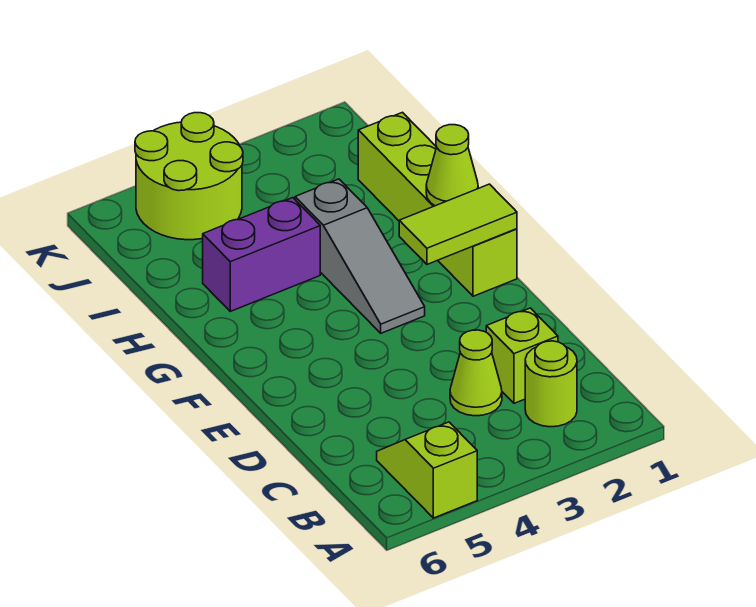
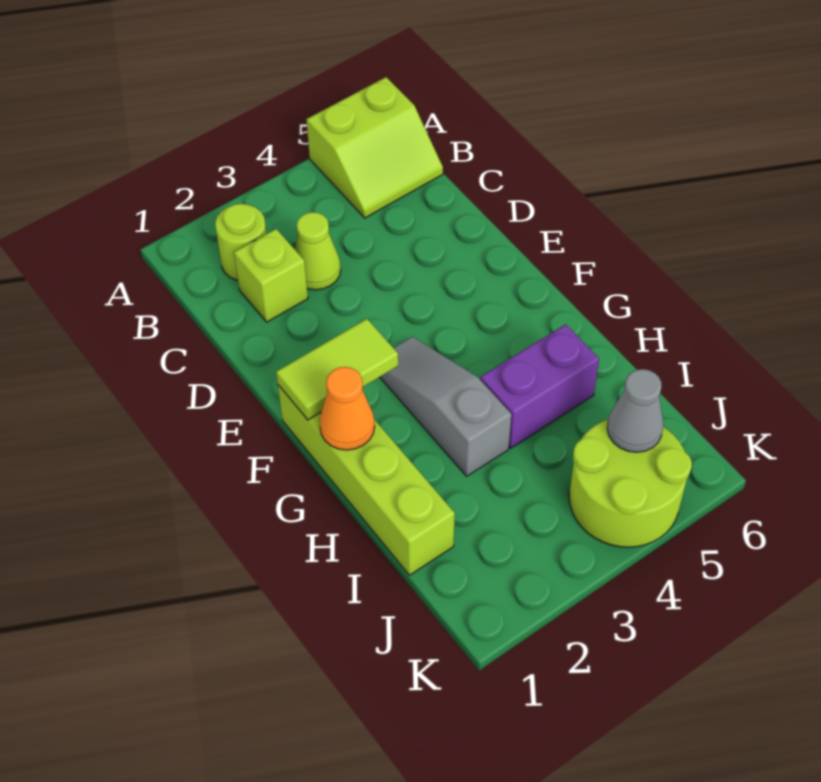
lime 1x2 slope [377,422,477,518] -> lime 2x2 slope [306,77,443,218]
lime 1x1 cone [426,125,478,206] -> orange 1x1 cone [320,367,375,450]
none -> grey 1x1 cone [607,369,663,452]

